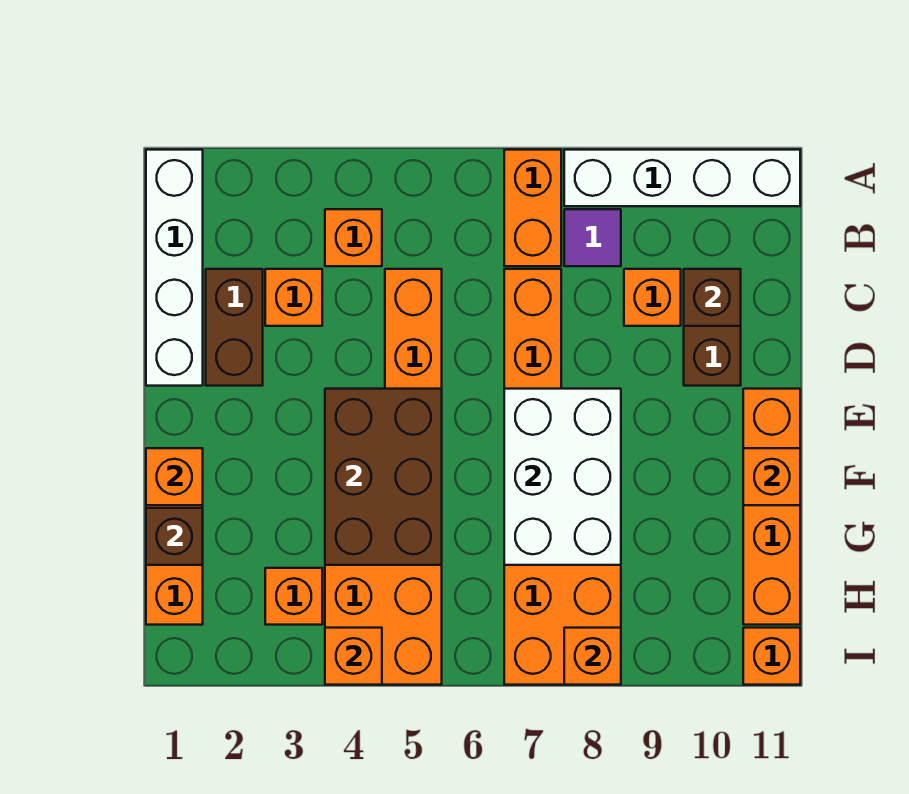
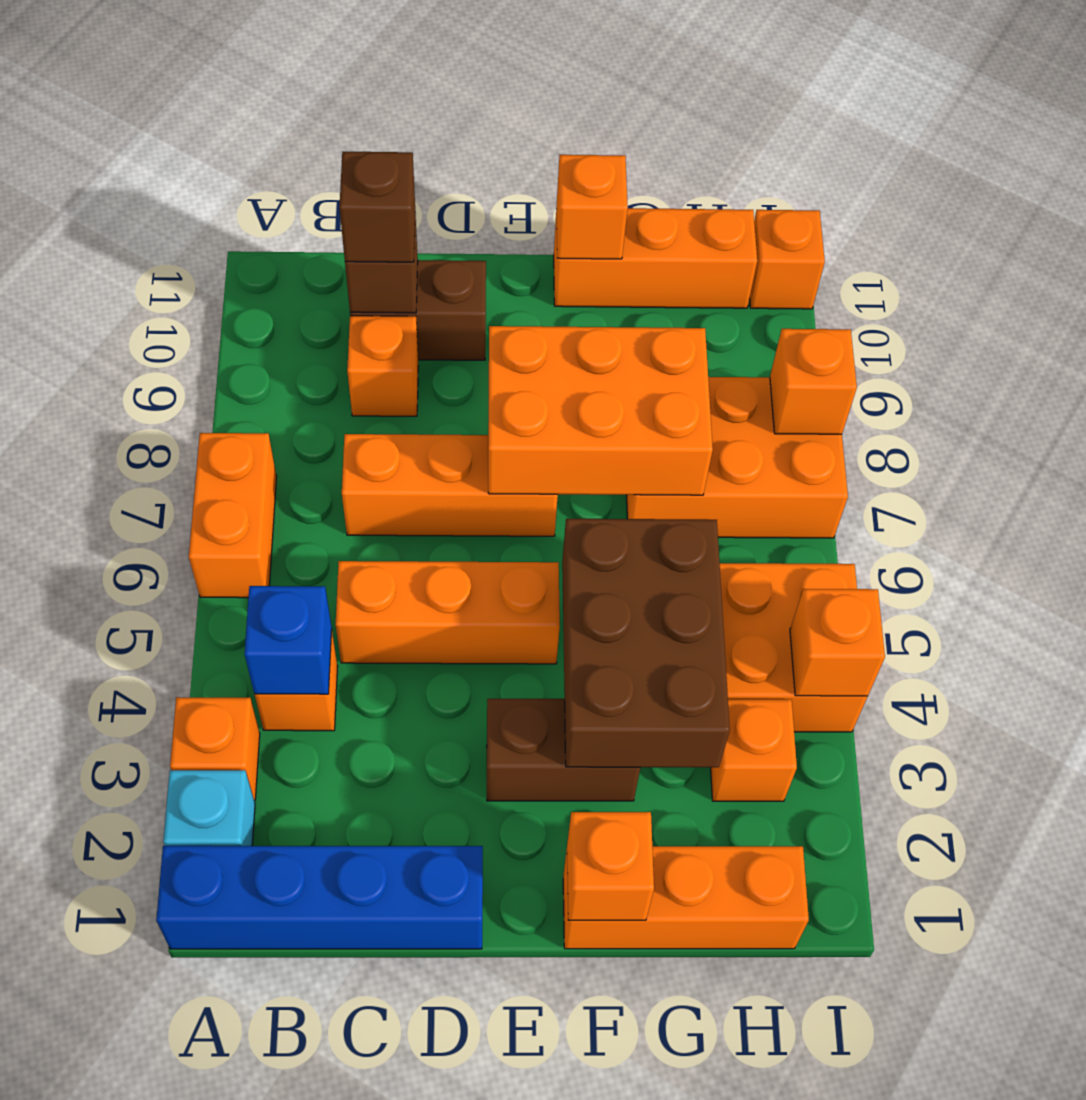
white 1x4 brick [146,150,203,386] -> blue 1x4 brick [156,846,483,949]
none -> cyan 1x1 brick [163,770,255,846]
orange 1x2 brick [504,150,561,266] -> orange 1x2 brick turned to [189,433,277,598]
white 1x4 brick [564,150,800,206] -> none
none -> blue 1x1 brick [244,586,332,694]
purple 1x1 tile [564,209,621,266] -> none
brown 1x2 brick [206,269,263,386] -> brown 1x2 brick moved to [487,699,640,801]
orange 1x1 brick [265,269,322,326] -> orange 1x1 brick moved to [170,697,260,801]
brown 2x3 brick [325,389,442,565] -> brown 2x3 brick turned to [562,519,730,767]
white 2x3 brick [504,389,621,565] -> orange 2x3 brick [488,326,713,495]
orange 1x4 brick [743,389,800,625] -> orange 1x3 brick [554,208,757,308]
brown 1x1 brick [146,508,203,565] -> brown 1x1 brick moved to [339,152,415,262]

